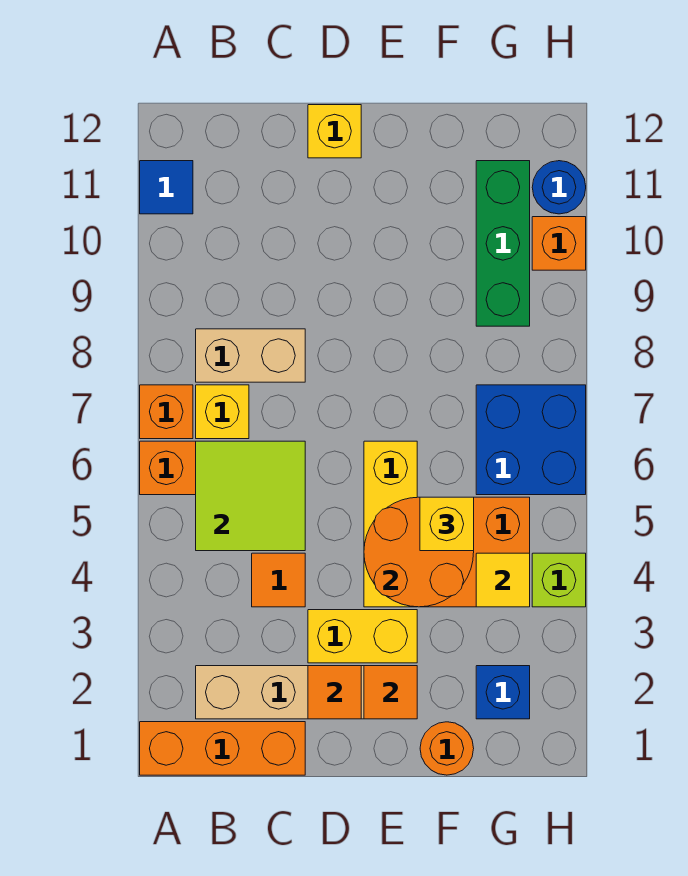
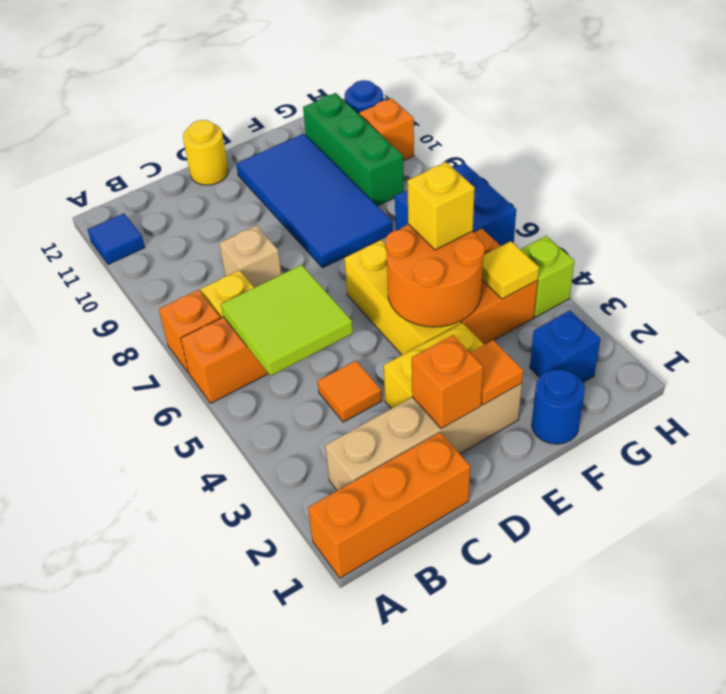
tan 1x2 brick [196,329,305,382] -> tan 1x1 brick [219,226,281,288]
orange 1x1 tile [308,666,361,719] -> orange 1x1 brick [412,335,483,429]
yellow 1x1 brick [308,105,361,158] -> yellow 1x1 round brick [183,120,228,185]
none -> blue 2x4 tile [236,134,393,268]
orange 1x1 round brick [420,722,474,775] -> blue 1x1 round brick [531,370,585,444]

